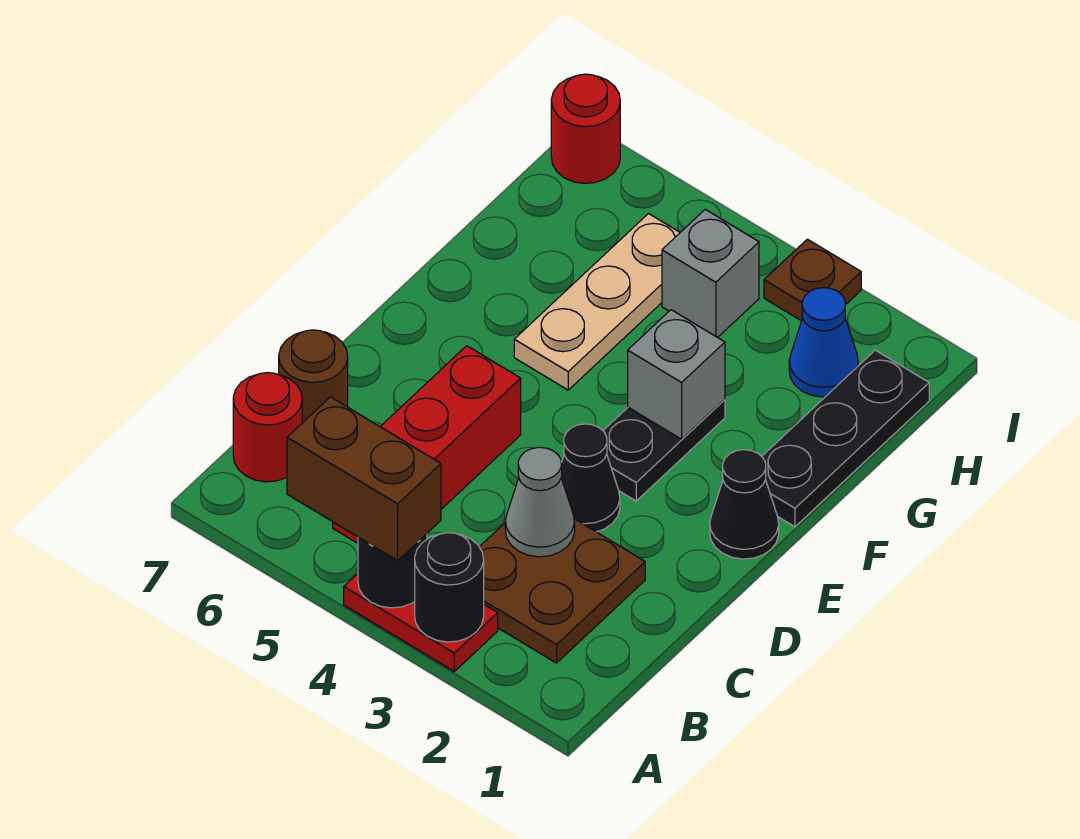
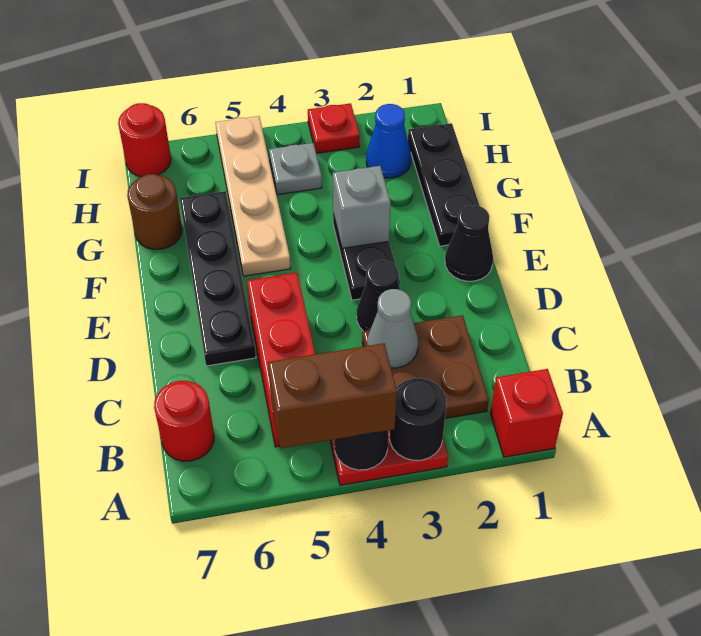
none -> red 1x1 brick [490,369,563,457]
brown 1x1 round brick [279,330,348,423] -> brown 1x1 round brick moved to [127,174,182,249]
none -> black 1x4 plate [180,191,256,366]
tan 1x3 plate [514,214,680,390] -> tan 1x4 plate [215,116,291,276]
grey 1x1 brick [662,209,759,338] -> grey 1x1 plate [269,143,322,195]
brown 1x1 plate [764,239,861,321] -> red 1x1 plate [308,103,360,153]

